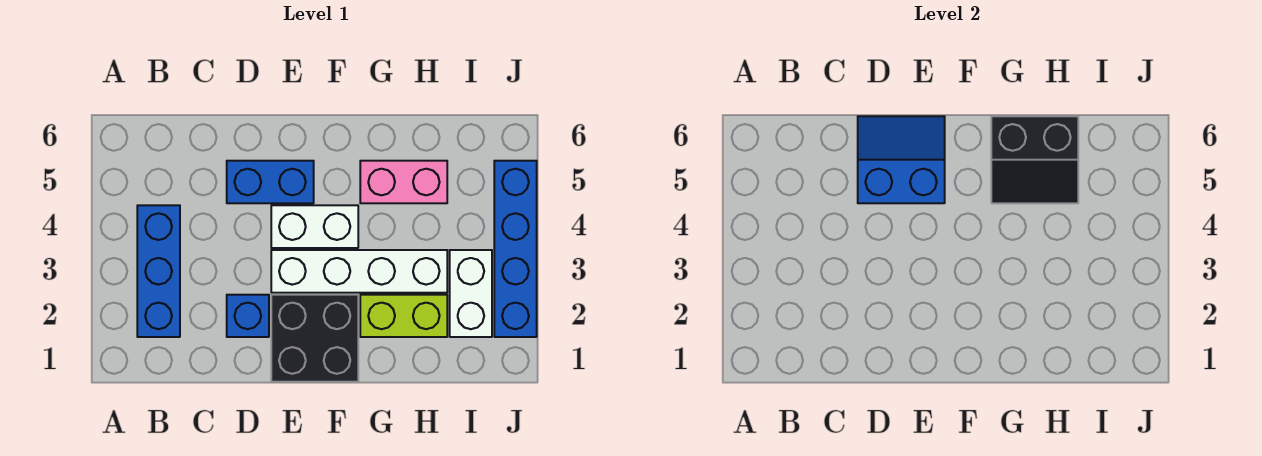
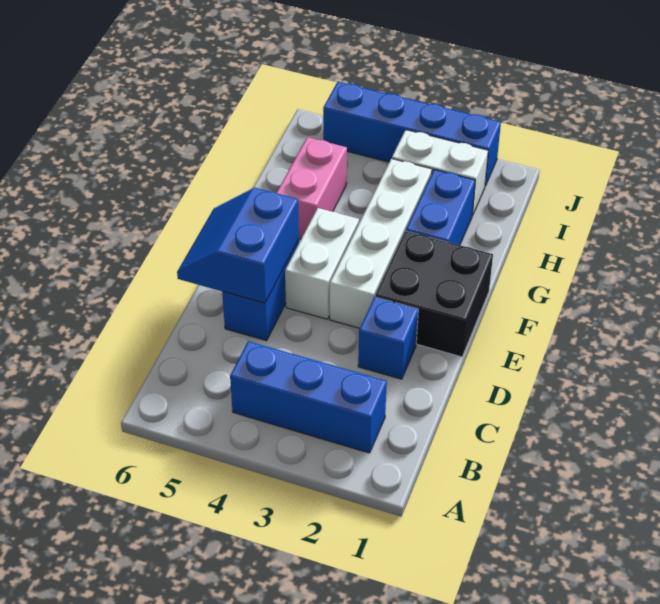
lime 1x2 brick [360,295,447,337] -> blue 1x2 brick [406,169,475,245]
black 2x2 slope [991,116,1078,203] -> none

